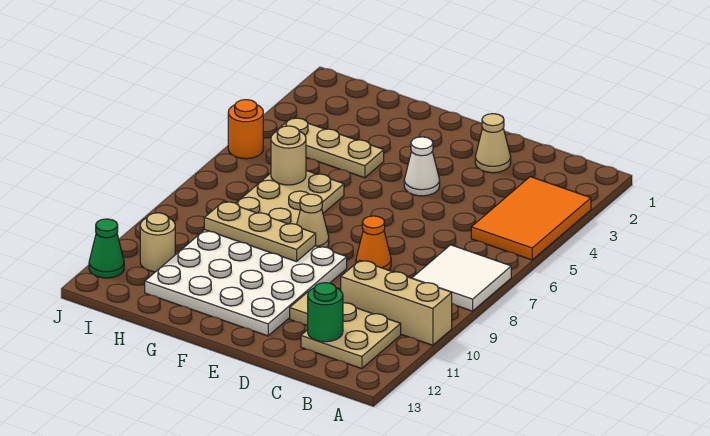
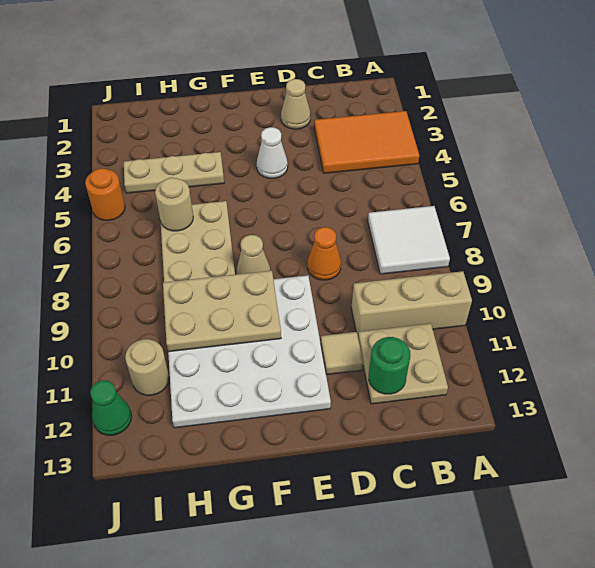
orange 2x3 tile [471,177,591,260] -> orange 2x3 tile turned to [314,111,419,173]
tan 1x3 plate [204,201,316,261] -> tan 2x3 plate [163,271,281,352]

